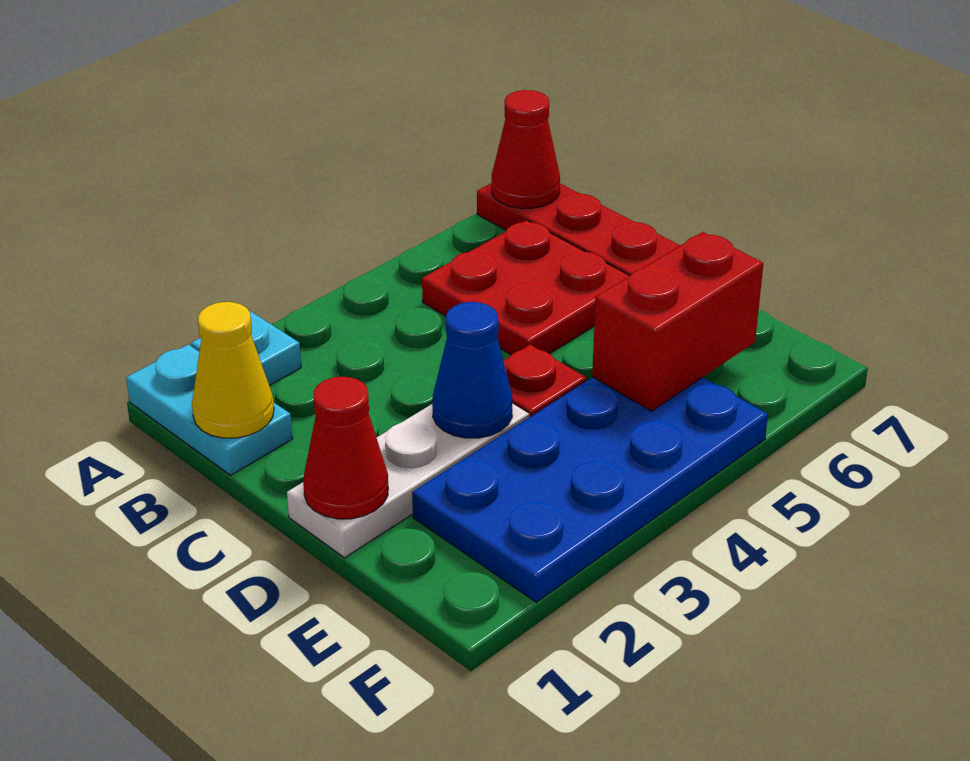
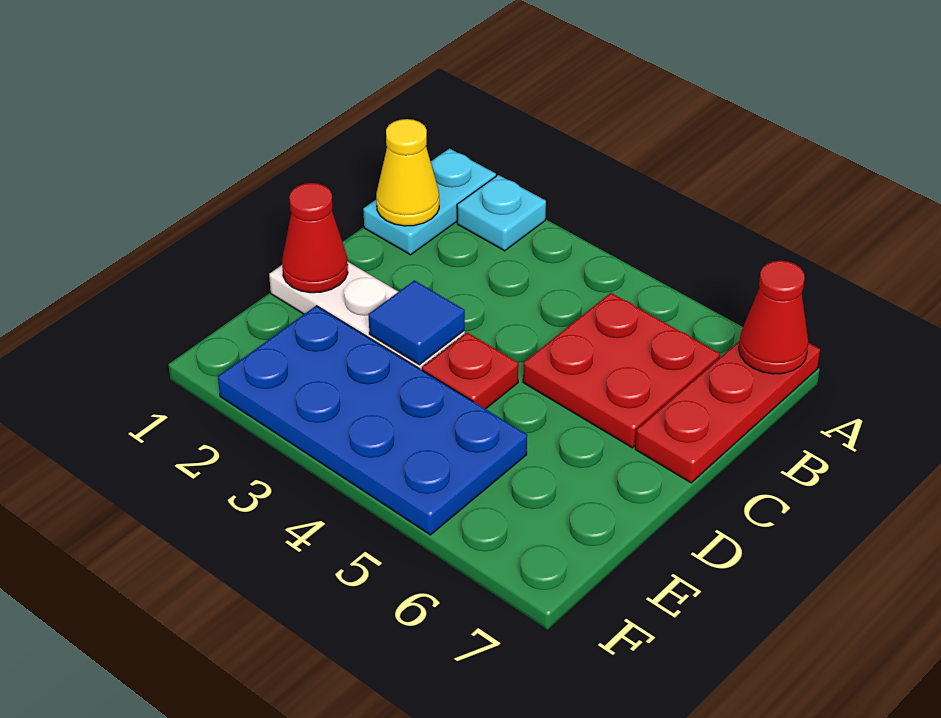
blue 1x1 cone [432,302,512,438] -> blue 1x1 tile [369,280,465,365]
red 1x2 brick [592,232,763,411] -> none

